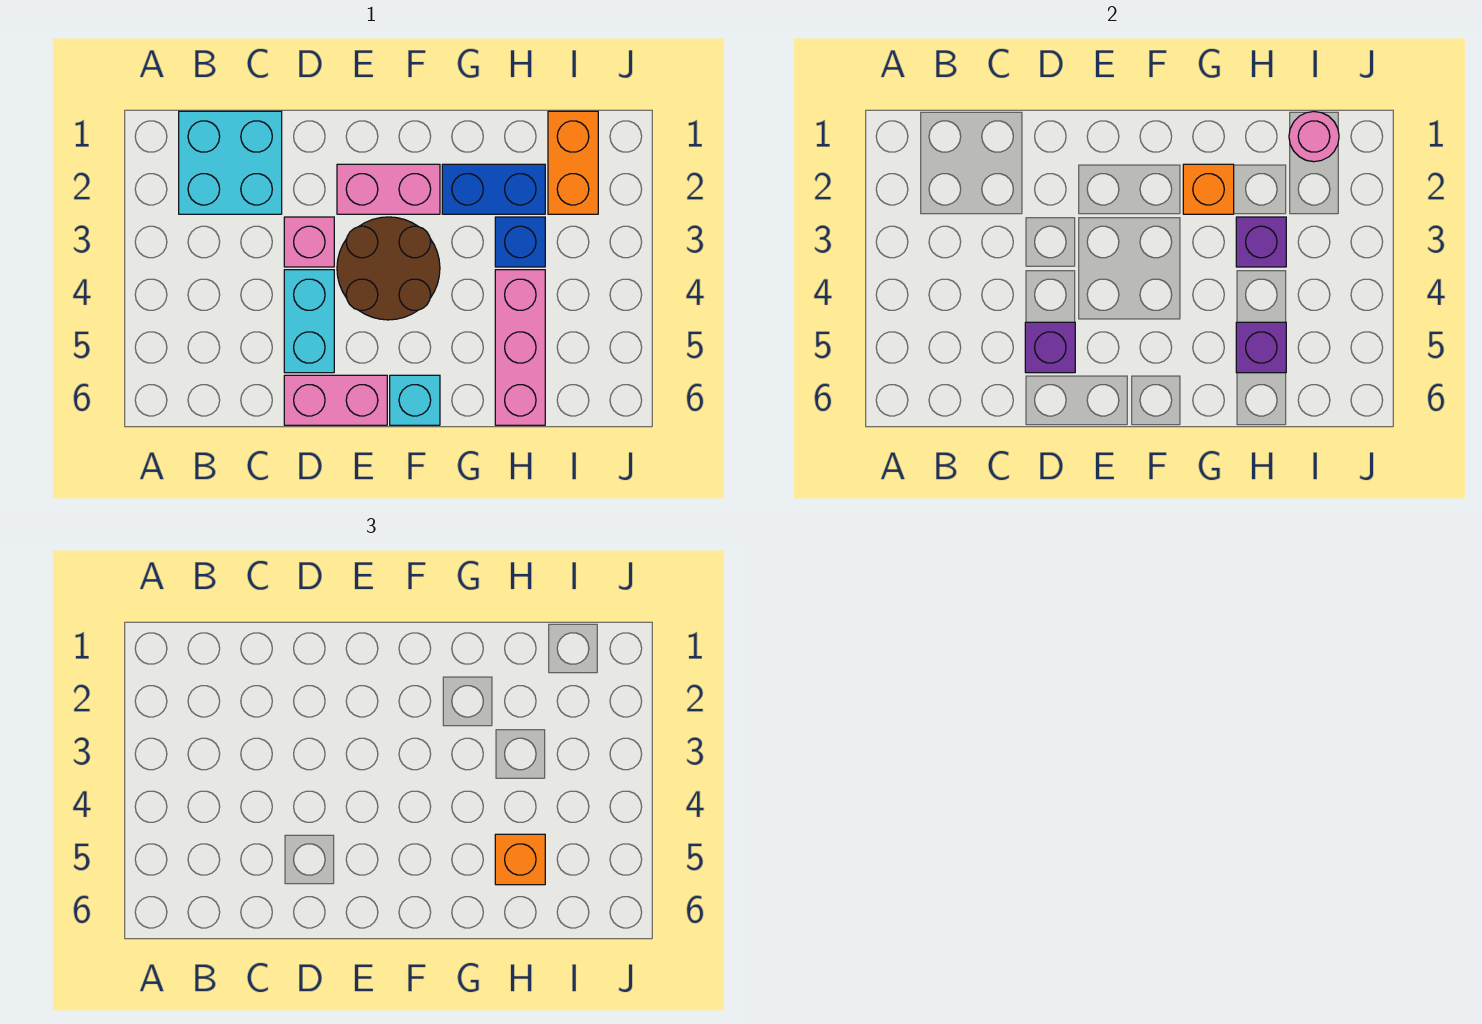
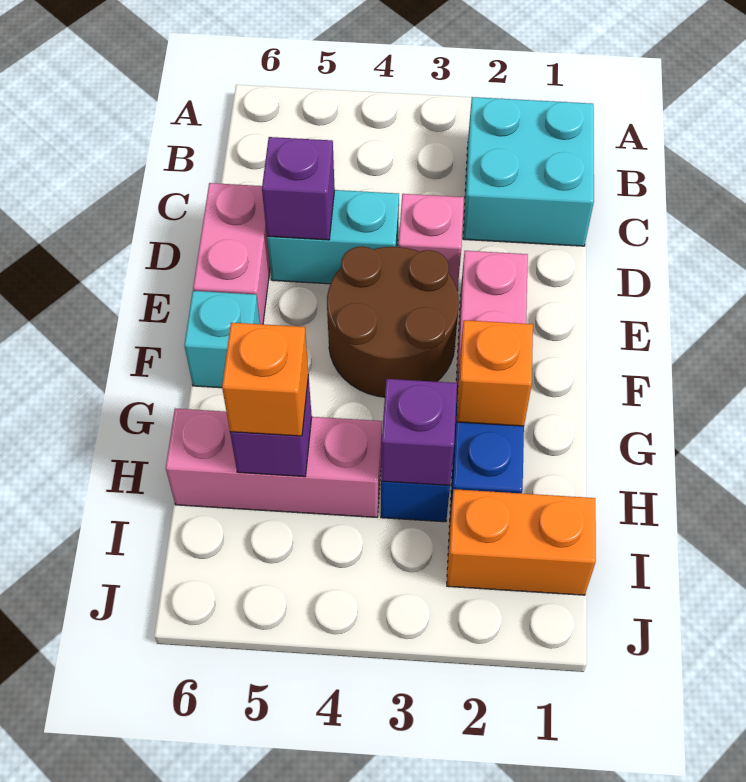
pink 1x1 round brick [1289,112,1339,162] -> none

